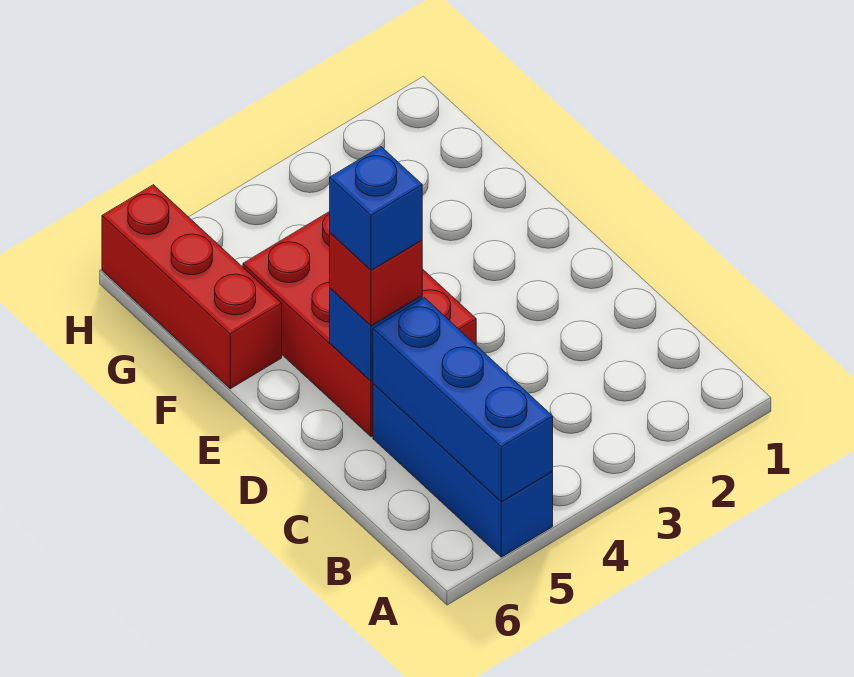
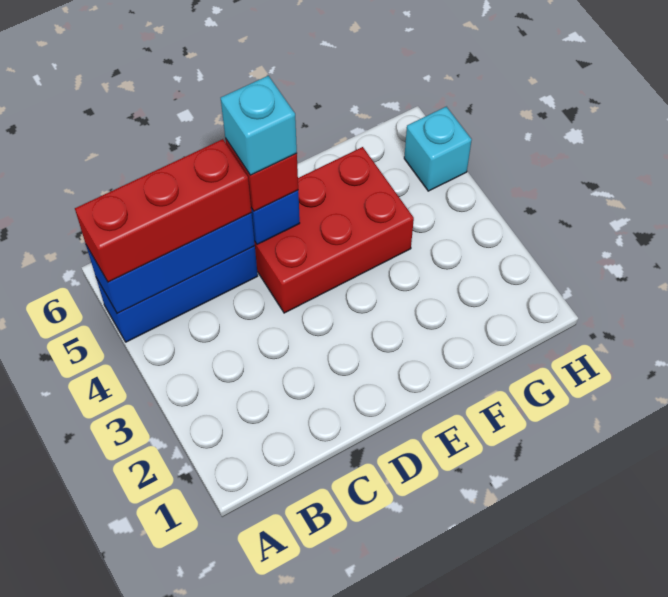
blue 1x1 brick [330,147,422,270] -> cyan 1x1 brick [221,76,297,175]
red 1x3 brick [102,185,282,389] -> red 1x3 brick moved to [75,139,252,282]
none -> cyan 1x1 brick [404,107,472,191]

